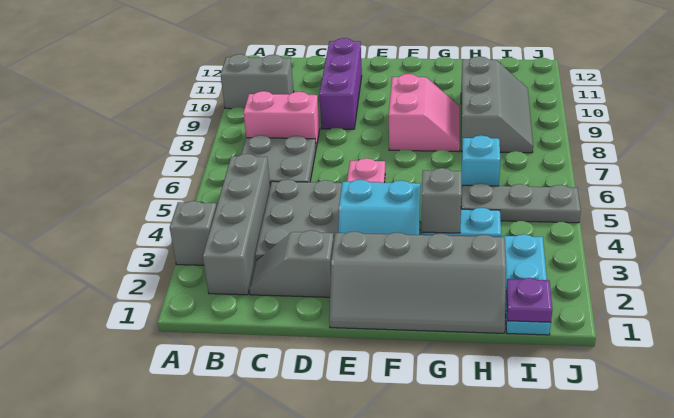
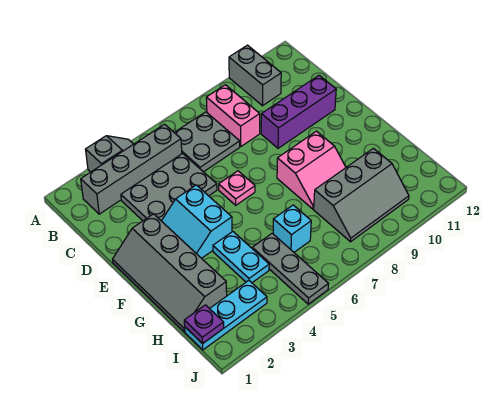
grey 1x2 slope [249,230,334,297] -> none
grey 1x1 brick [421,168,462,233] -> none

